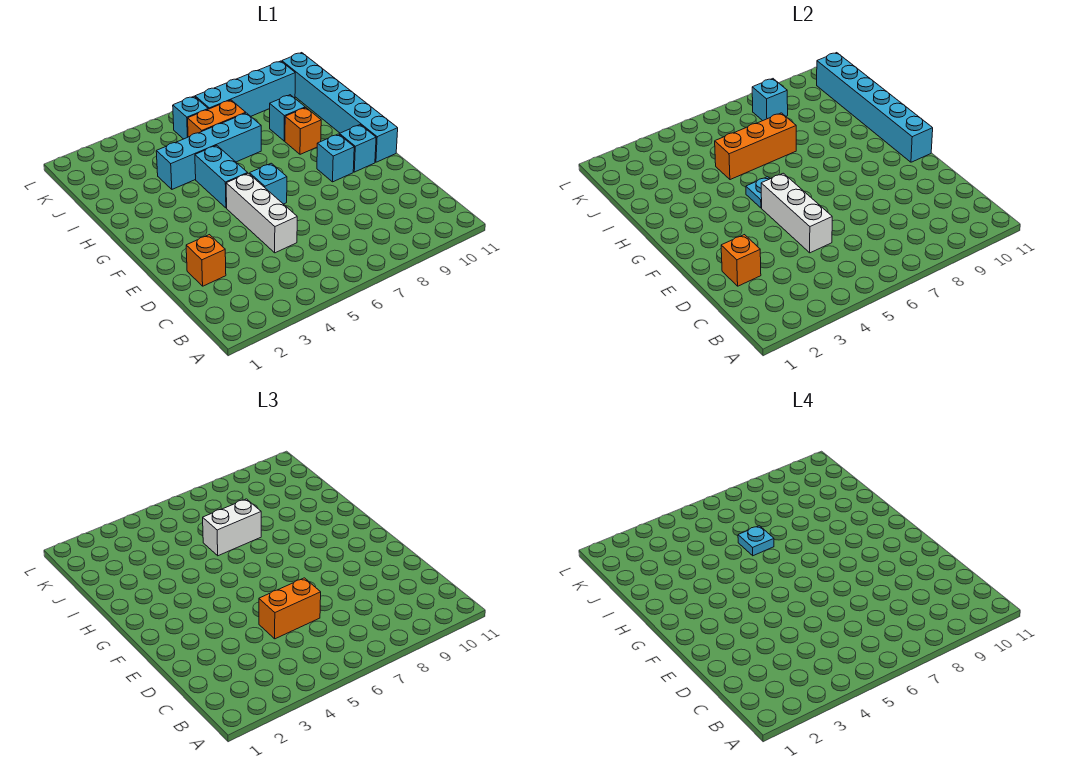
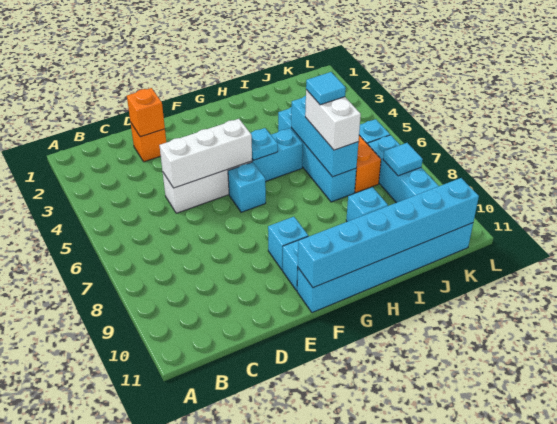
orange 1x2 brick [259,578,321,639] -> none
orange 1x1 brick [285,108,321,154] -> none
orange 1x3 brick [715,113,796,180] -> cyan 1x3 brick [291,96,358,177]
cyan 1x1 plate [738,526,774,556] -> cyan 1x1 tile [306,72,346,105]
cyan 1x1 brick [752,79,788,121] -> cyan 1x1 tile [383,143,423,176]

